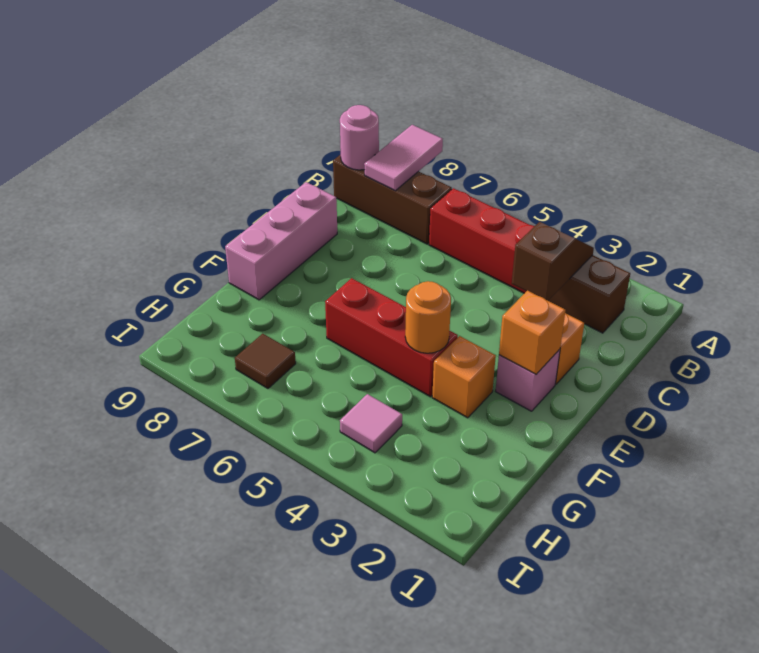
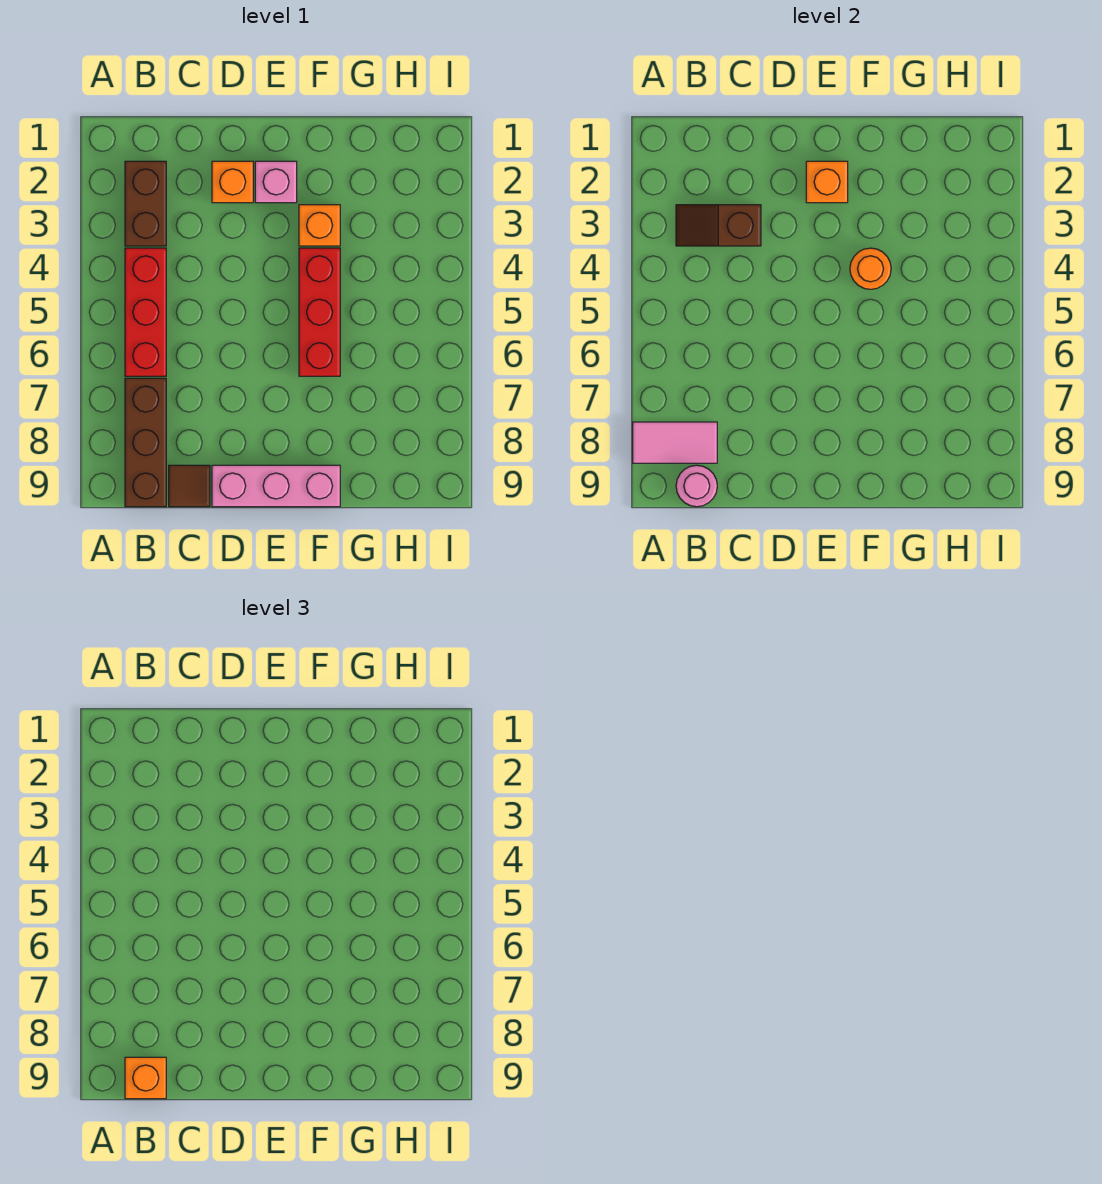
none -> orange 1x1 brick [125,1057,166,1099]
pink 1x1 tile [340,394,402,453] -> none
brown 1x1 tile [235,334,296,388] -> brown 1x1 tile moved to [169,465,210,507]

